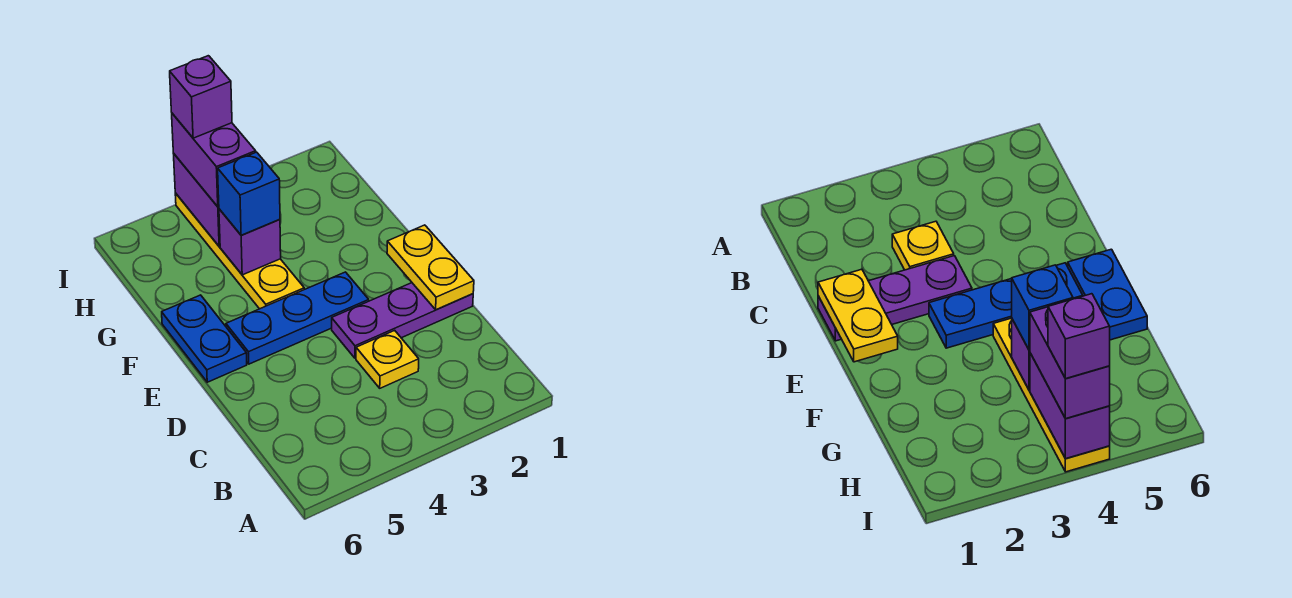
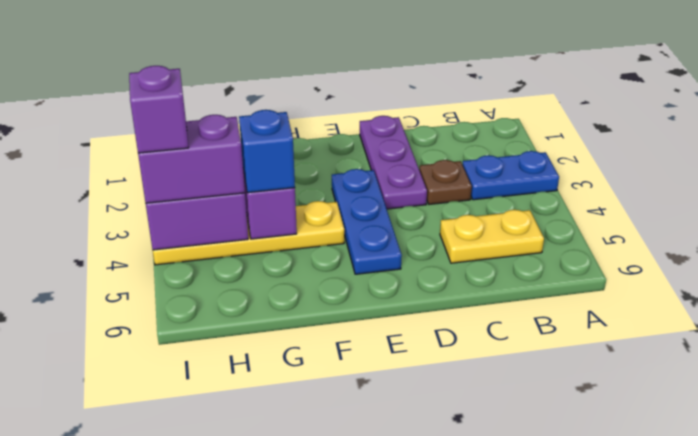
yellow 1x1 plate [356,330,419,388] -> brown 1x1 plate [419,160,472,204]
yellow 1x2 plate [387,225,474,310] -> yellow 1x2 plate moved to [440,210,544,263]
blue 1x2 plate [162,295,247,382] -> blue 1x2 plate moved to [462,151,559,200]

